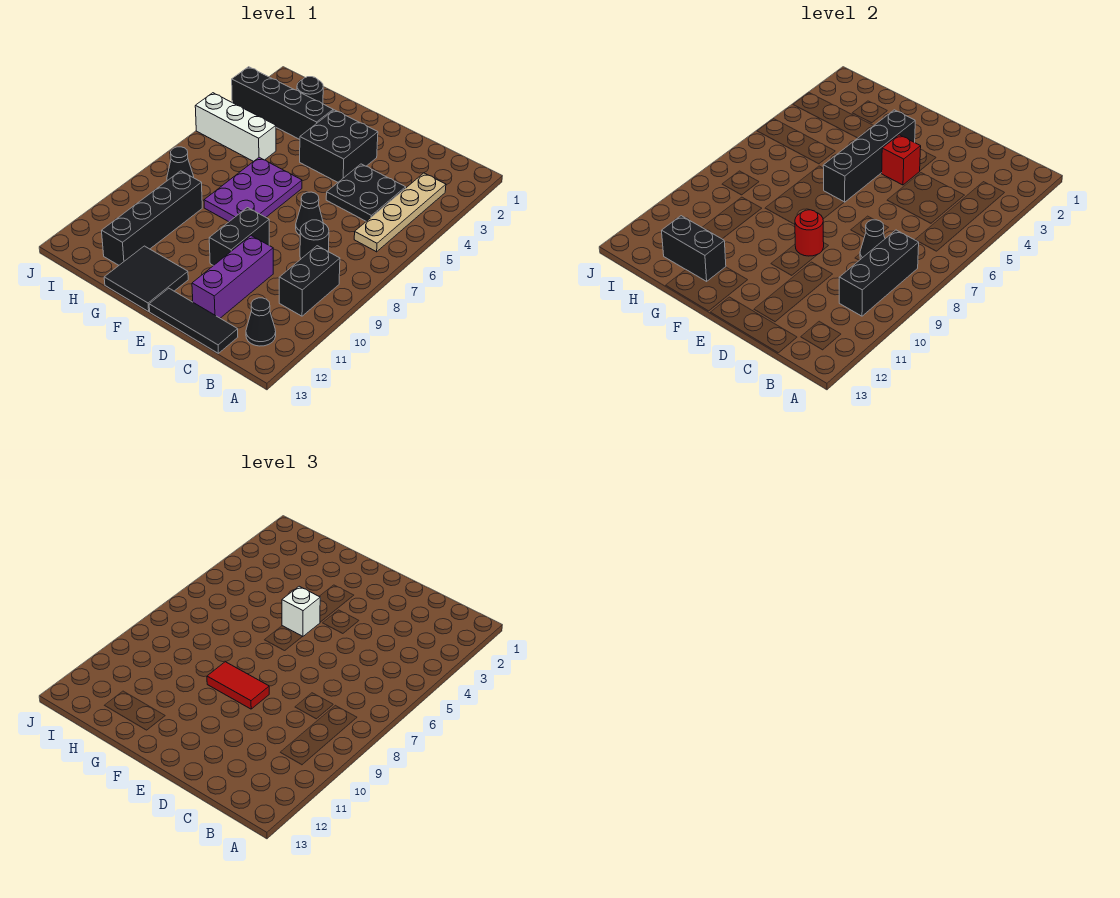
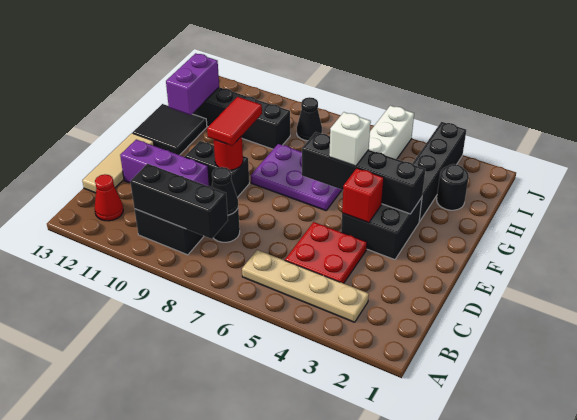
black 1x1 cone [246,298,276,346] -> red 1x1 cone [95,174,123,221]
black 2x2 plate [326,164,406,221] -> red 2x2 plate [285,222,367,283]
black 1x3 tile [149,288,238,353] -> tan 1x3 tile [82,133,154,193]
black 1x1 cone [296,192,323,235] -> none
black 1x2 brick [662,216,726,281] -> purple 1x2 brick [166,53,219,115]

